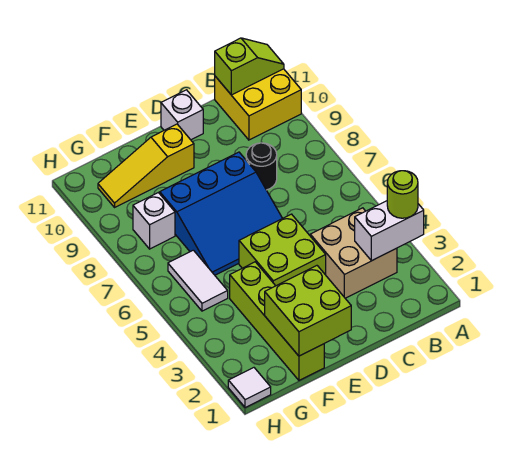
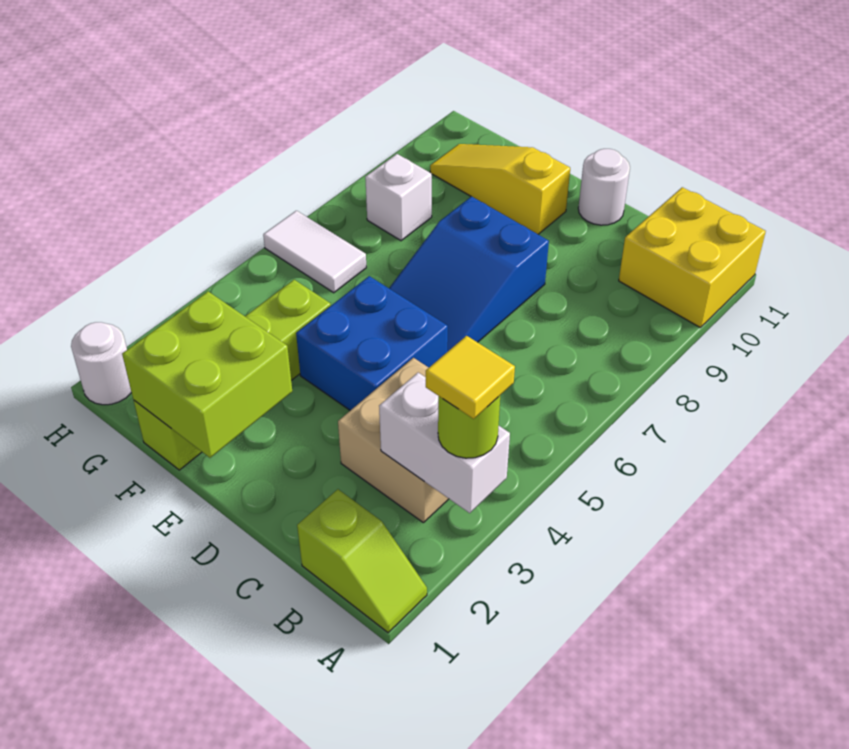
none -> yellow 1x1 tile [426,336,515,419]
lime 1x2 slope [215,38,284,95] -> lime 1x2 slope moved to [297,489,427,633]
black 1x1 round brick [246,143,277,190] -> none
lime 2x2 brick [239,214,326,286] -> blue 2x2 brick [296,276,448,410]
blue 3x3 slope [160,152,282,275] -> blue 2x3 slope [389,197,549,352]
white 1x1 brick [161,90,203,140] -> white 1x1 round brick [578,149,630,225]
white 1x2 tile [168,250,228,311] -> white 1x2 tile turned to [263,211,366,293]
white 1x1 tile [228,368,271,408] -> white 1x1 round brick [71,322,131,405]

